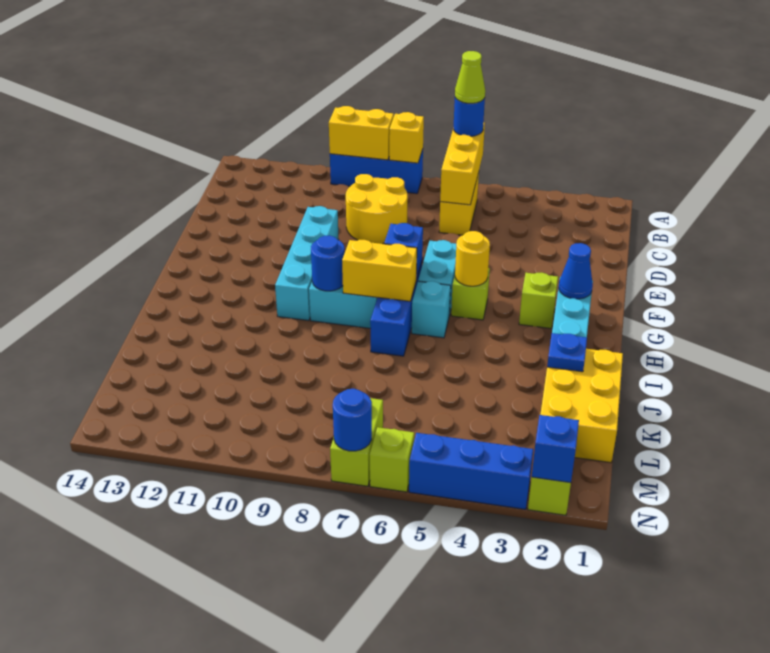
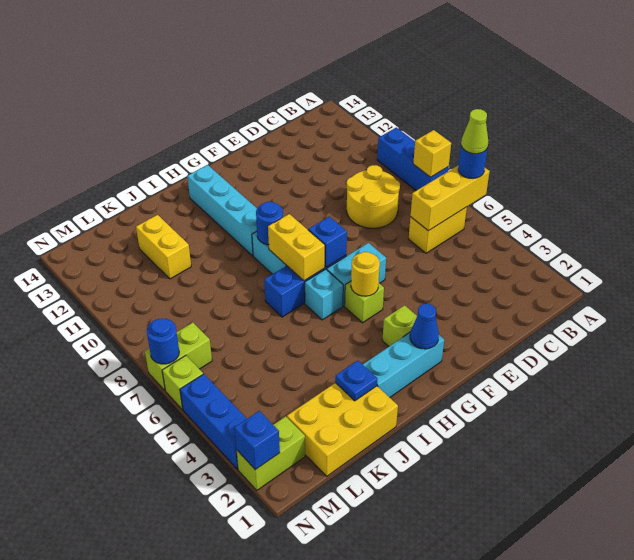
yellow 1x2 brick [329,106,394,160] -> yellow 1x2 brick moved to [136,215,191,279]
cyan 1x4 brick [275,206,339,321] -> cyan 1x4 brick turned to [187,165,257,256]

